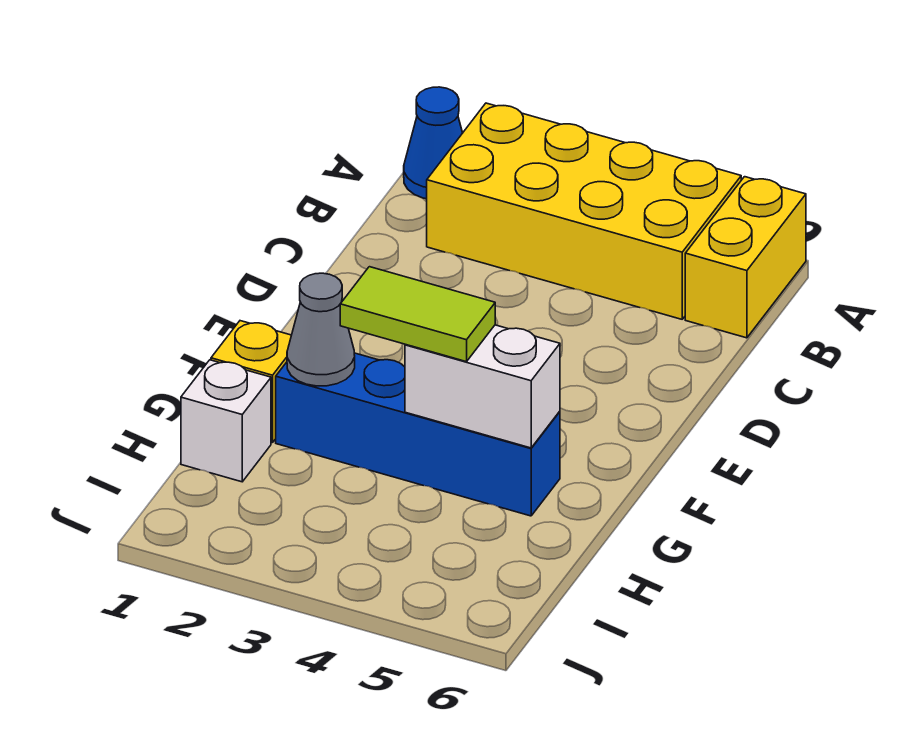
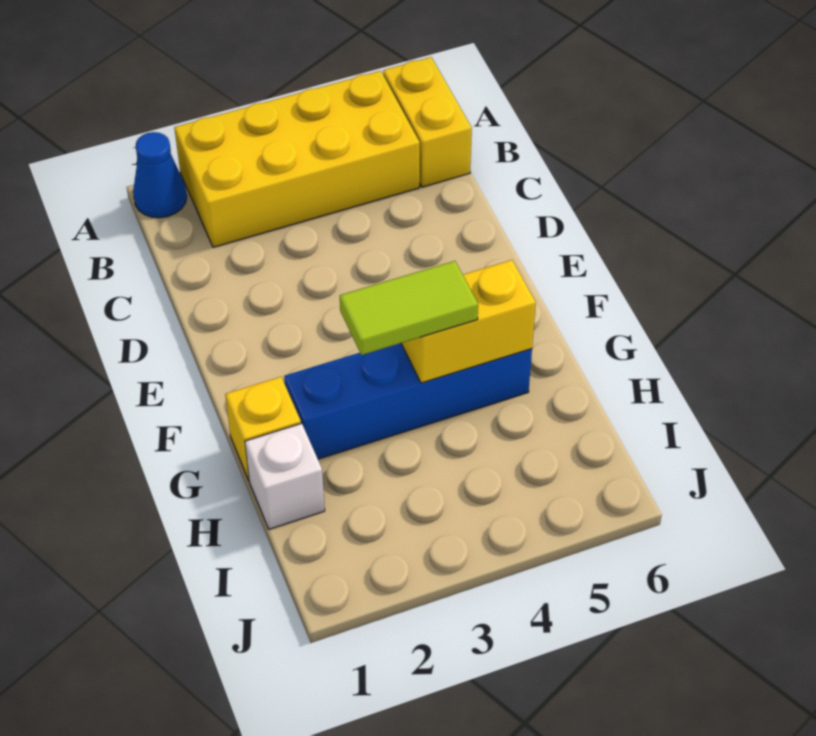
grey 1x1 cone [287,273,355,386] -> none
white 1x2 brick [405,325,560,448] -> yellow 1x2 brick [401,260,536,383]

